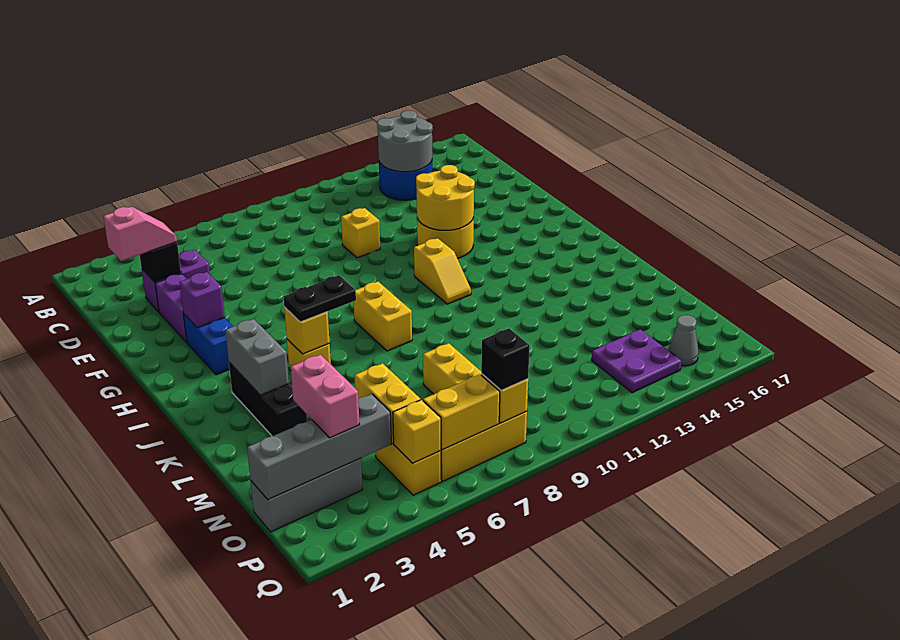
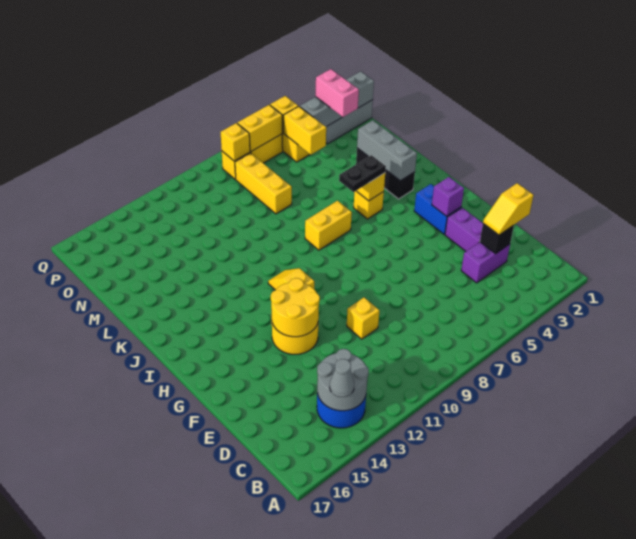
pink 1x2 slope [103,206,177,261] -> yellow 1x2 slope [483,183,533,235]
yellow 1x2 brick [354,282,412,351] -> yellow 1x2 brick turned to [305,201,352,250]
grey 1x2 brick [225,319,289,395] -> grey 1x3 brick [357,120,417,181]
purple 2x2 plate [592,330,681,393] -> none
black 1x1 brick [481,328,530,390] -> none
grey 1x1 cone [668,315,698,366] -> grey 1x1 cone moved to [330,359,354,397]

